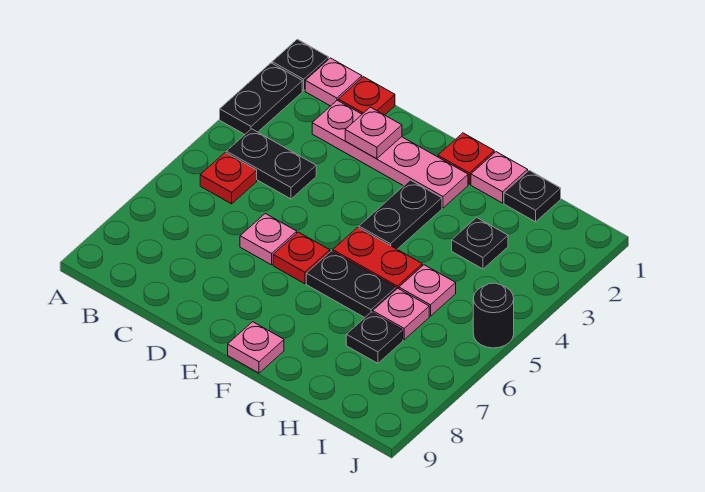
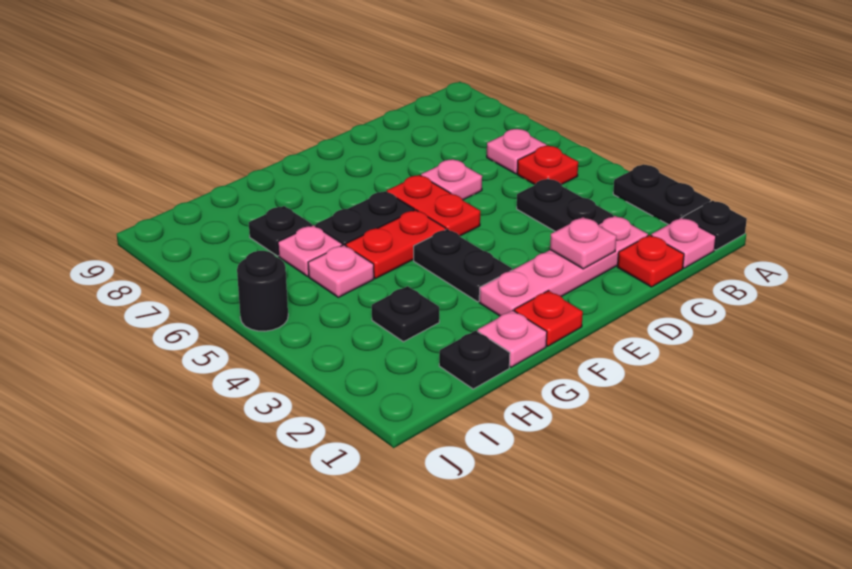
black 1x2 plate [226,129,316,199] -> black 1x2 plate turned to [517,179,613,231]
red 1x1 plate [273,232,330,284] -> red 1x2 plate [387,175,480,236]
pink 1x1 plate [228,322,284,373] -> pink 1x1 plate moved to [487,129,546,174]

